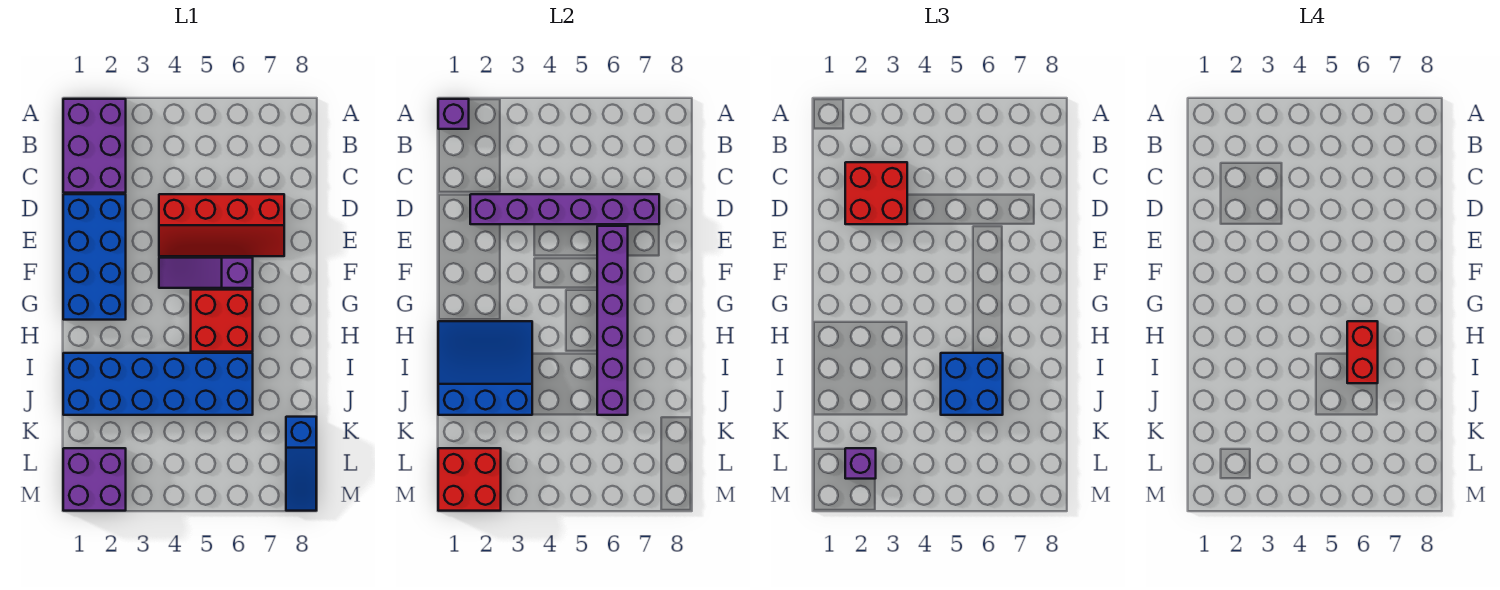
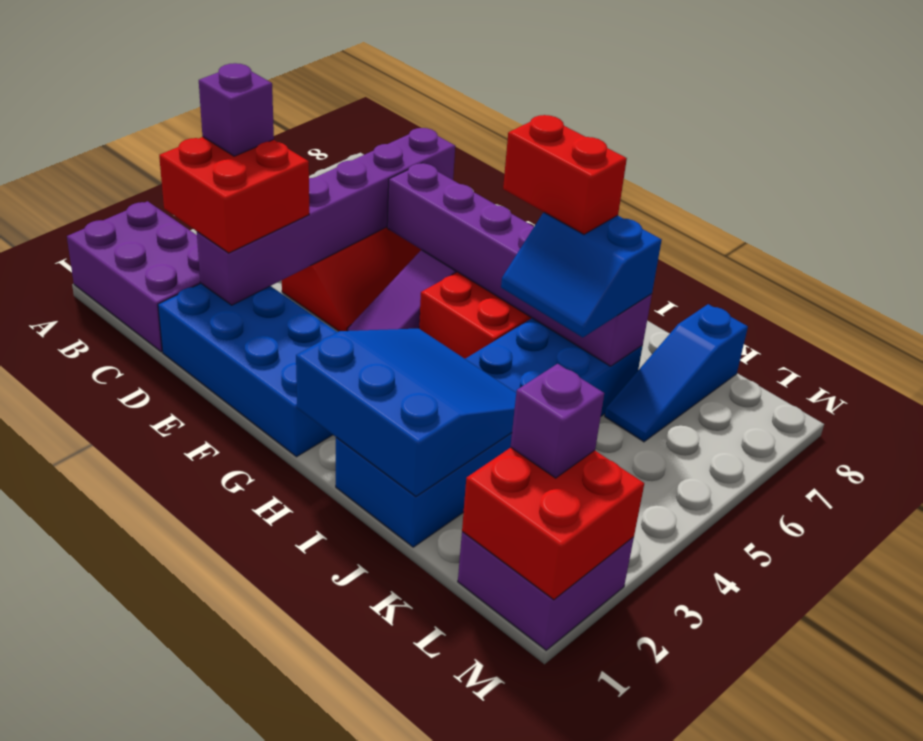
purple 1x1 brick [438,99,469,129] -> purple 1x1 brick moved to [199,63,274,156]
blue 3x3 slope [438,321,532,415] -> blue 3x3 slope turned to [296,328,516,497]
blue 2x2 brick [941,353,1003,415] -> blue 2x2 slope [501,212,662,338]
blue 1x3 slope [286,417,316,511] -> blue 1x3 slope turned to [605,304,748,442]

